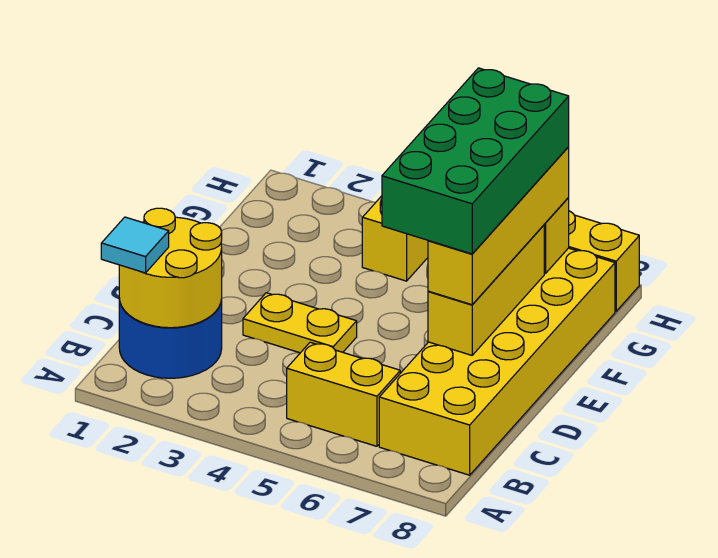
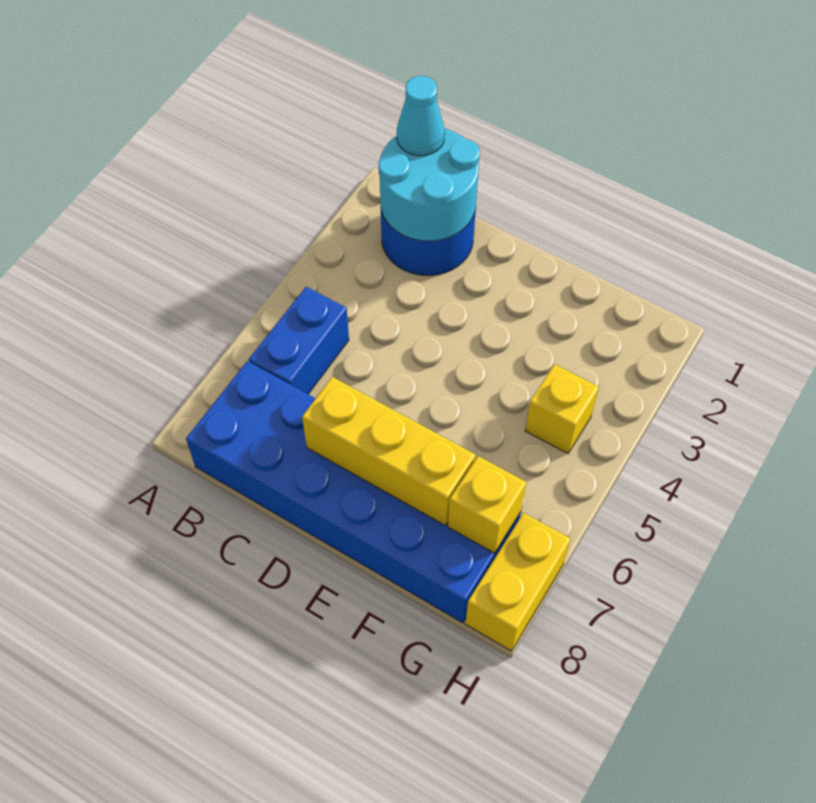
yellow 2x2 round brick [119,208,222,328] -> cyan 2x2 round brick [379,129,480,241]
cyan 1x1 tile [101,217,169,273] -> cyan 1x1 cone [397,76,445,156]
yellow 1x2 brick [287,342,400,446] -> blue 1x2 brick [249,287,349,394]
yellow 2x6 brick [379,248,615,475] -> blue 2x6 brick [186,361,521,623]
yellow 1x2 plate [243,293,357,353] -> none
green 2x4 brick [382,68,569,254] -> none
yellow 1x4 brick [428,147,569,305] -> none

